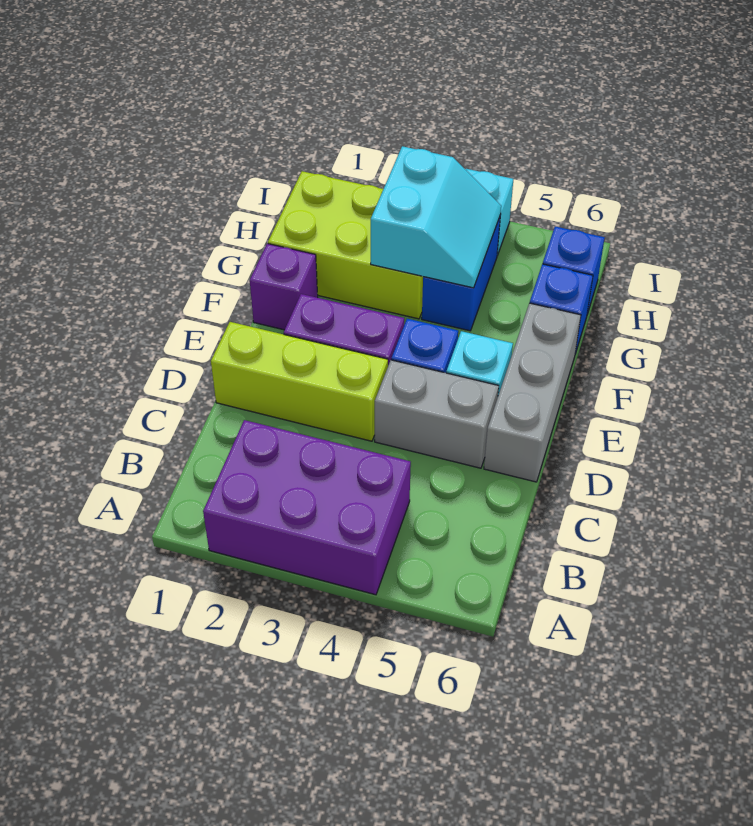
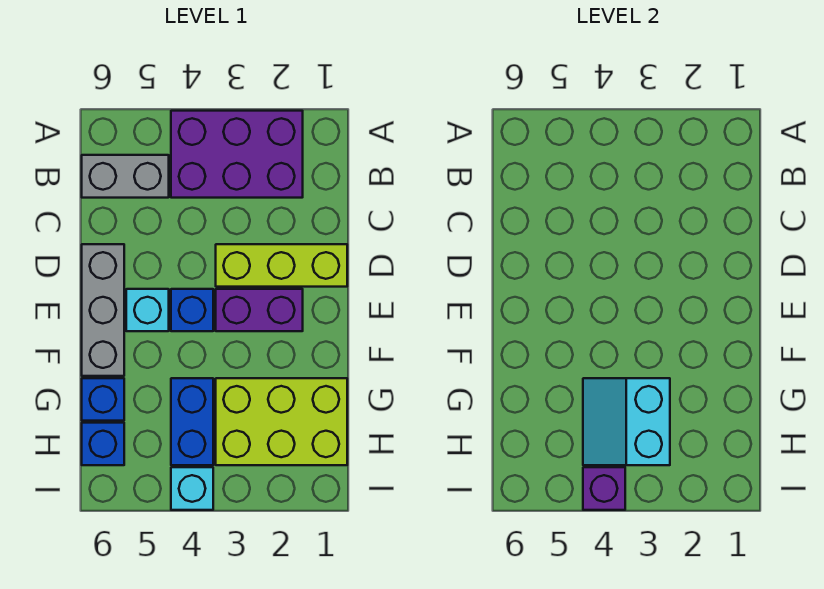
grey 1x2 brick [375,360,499,468] -> grey 1x2 brick moved to [82,155,169,198]
purple 1x1 brick [250,244,318,330] -> purple 1x1 brick moved to [583,467,625,510]

